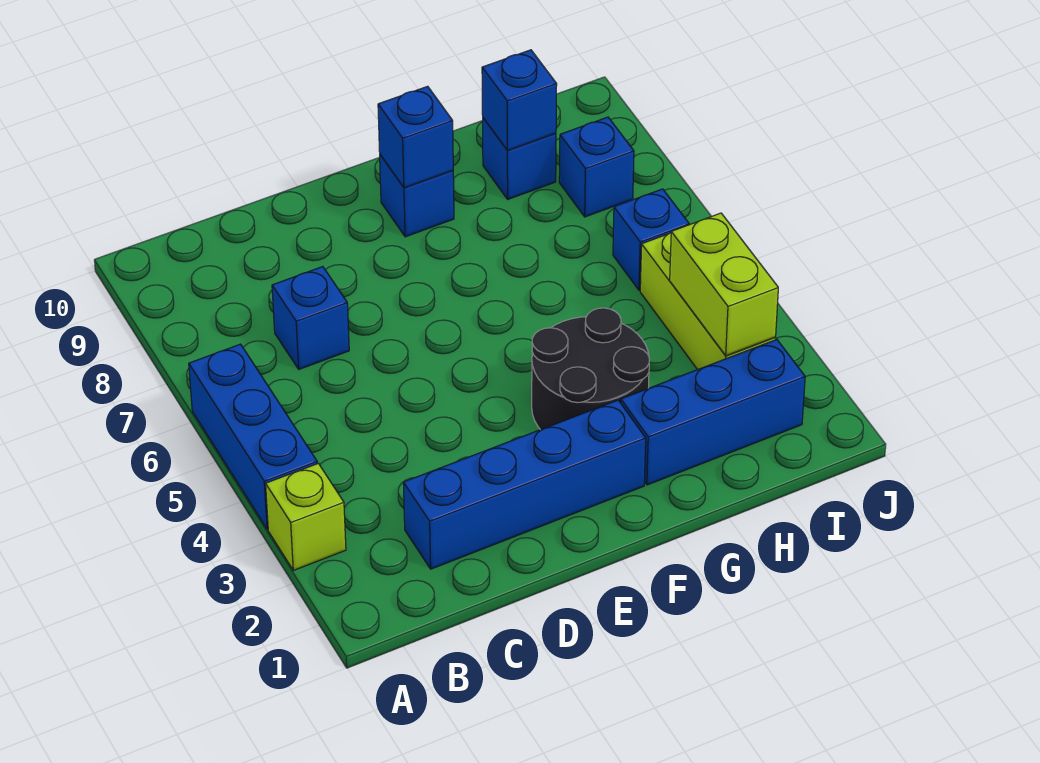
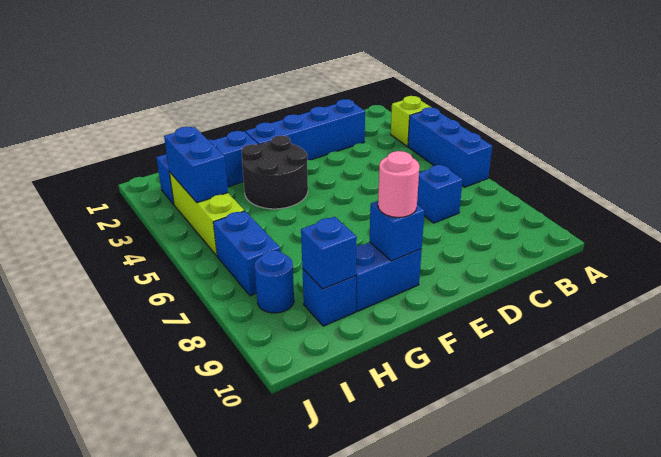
blue 1x1 brick [380,155,454,237] -> blue 1x2 brick [356,242,422,312]
none -> pink 1x1 round brick [378,151,419,217]
lime 1x2 brick [670,213,778,356] -> blue 1x2 brick [164,127,228,203]
blue 1x1 brick [613,189,689,290] -> blue 1x2 brick [213,211,280,296]
blue 1x1 brick [559,117,634,217] -> blue 1x1 round brick [255,250,294,313]

